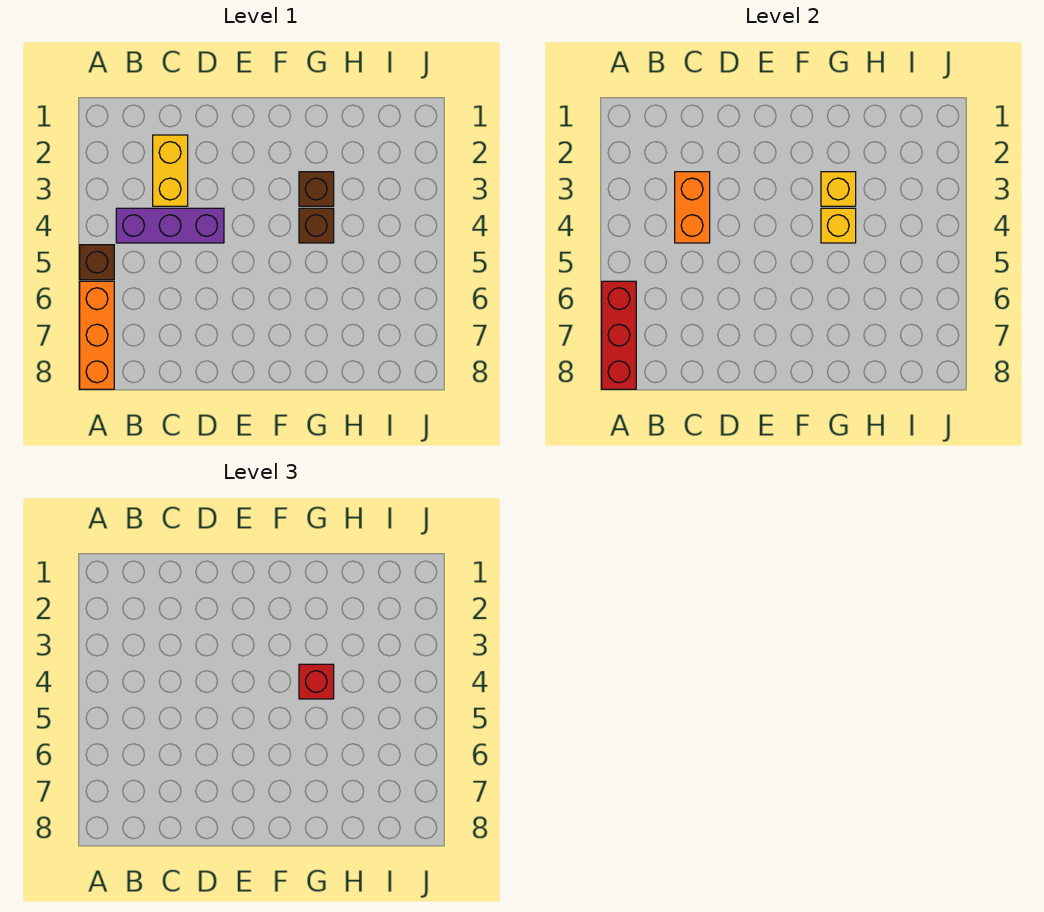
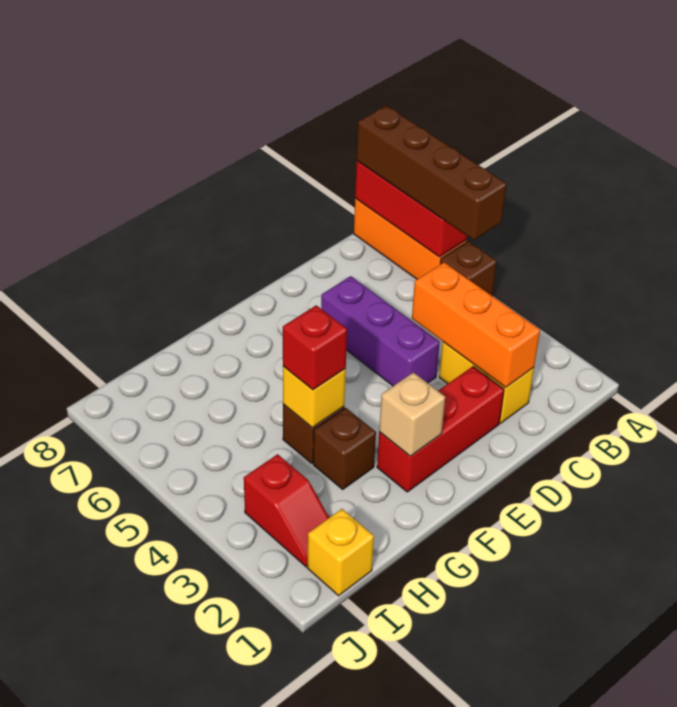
none -> brown 1x4 brick [357,106,506,240]
purple 1x3 brick [116,208,224,243] -> purple 1x3 brick turned to [321,276,440,386]
orange 1x2 brick [675,172,710,243] -> orange 1x3 brick [412,262,540,388]
none -> red 1x3 brick [377,367,504,492]
none -> tan 1x1 brick [379,372,445,456]
yellow 1x1 brick [821,172,856,206] -> yellow 1x1 brick moved to [307,509,374,596]
none -> red 1x2 slope [244,454,329,567]

